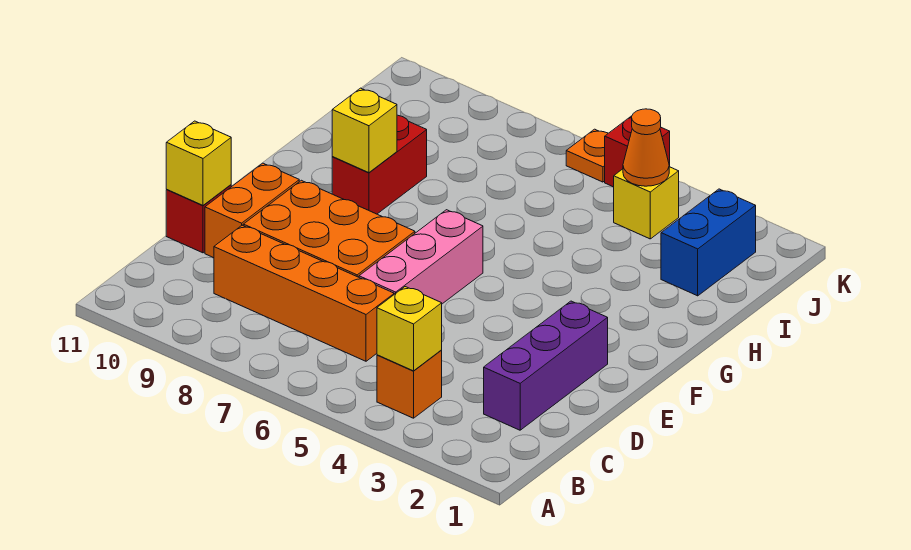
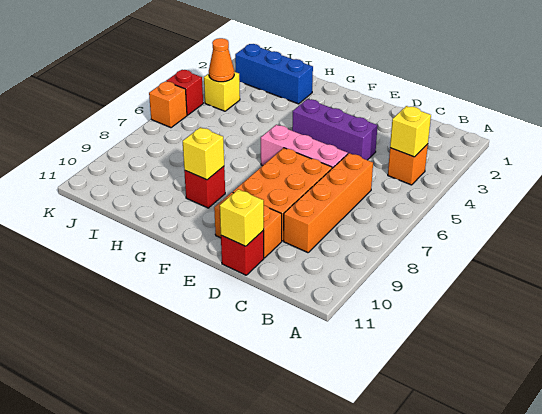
purple 1x3 brick [484,301,608,430] -> purple 1x3 brick moved to [292,99,378,160]
red 1x2 brick [332,115,427,214] -> red 1x1 brick [184,166,225,208]
blue 1x2 brick [661,189,756,296] -> blue 1x3 brick [235,44,313,104]
orange 1x1 plate [566,129,608,182] -> orange 1x1 brick [149,81,187,128]

